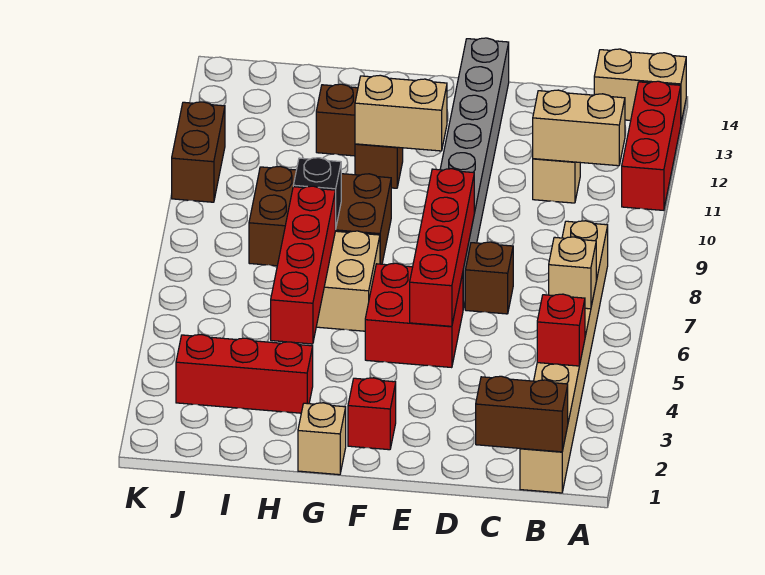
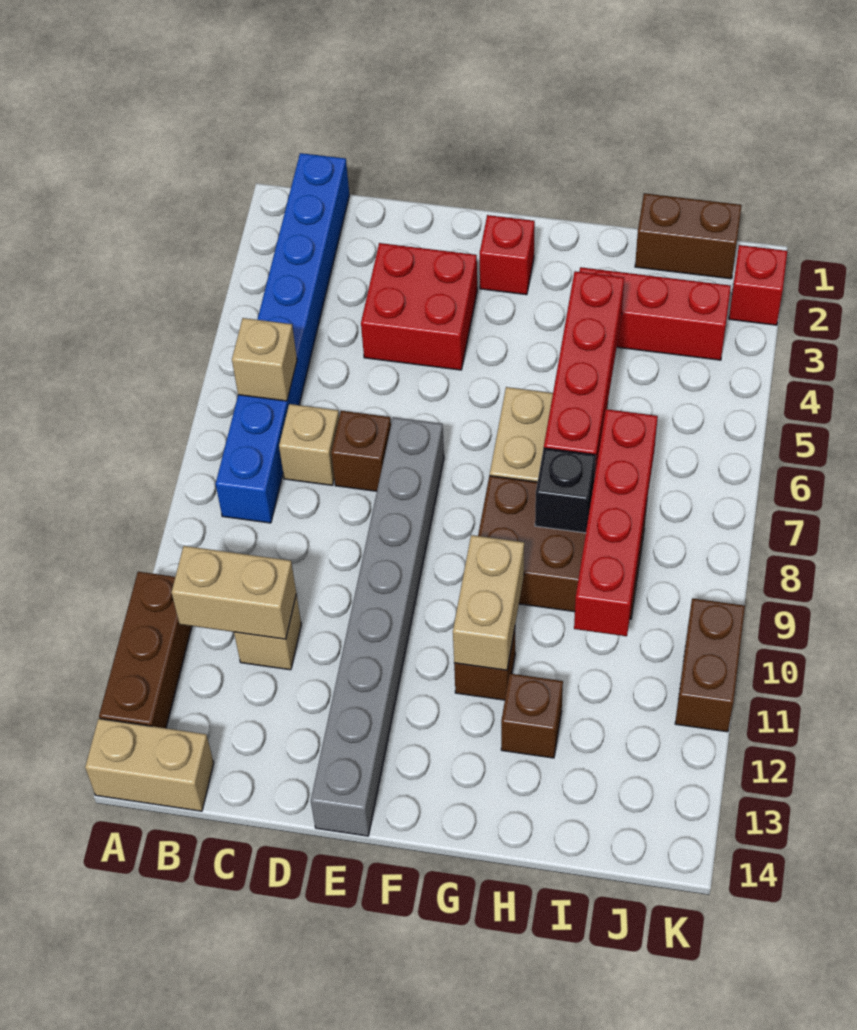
red 1x3 brick [622,81,681,210] -> brown 1x3 brick [99,572,192,728]
tan 1x8 brick [520,221,608,493] -> blue 1x8 brick [216,153,349,523]
brown 1x2 brick [476,376,568,452] -> brown 1x2 brick moved to [635,193,742,279]
red 1x1 brick [537,294,585,366] -> red 1x1 brick moved to [729,245,787,325]
red 2x2 brick [365,263,463,368] -> red 2x2 brick moved to [361,243,477,370]
red 1x4 brick [410,169,474,326] -> red 1x4 brick moved to [574,409,658,636]
tan 1x2 brick [355,75,447,151] -> tan 1x2 brick turned to [453,535,524,670]
tan 1x1 brick [298,403,346,475] -> tan 1x1 brick moved to [279,404,339,485]

